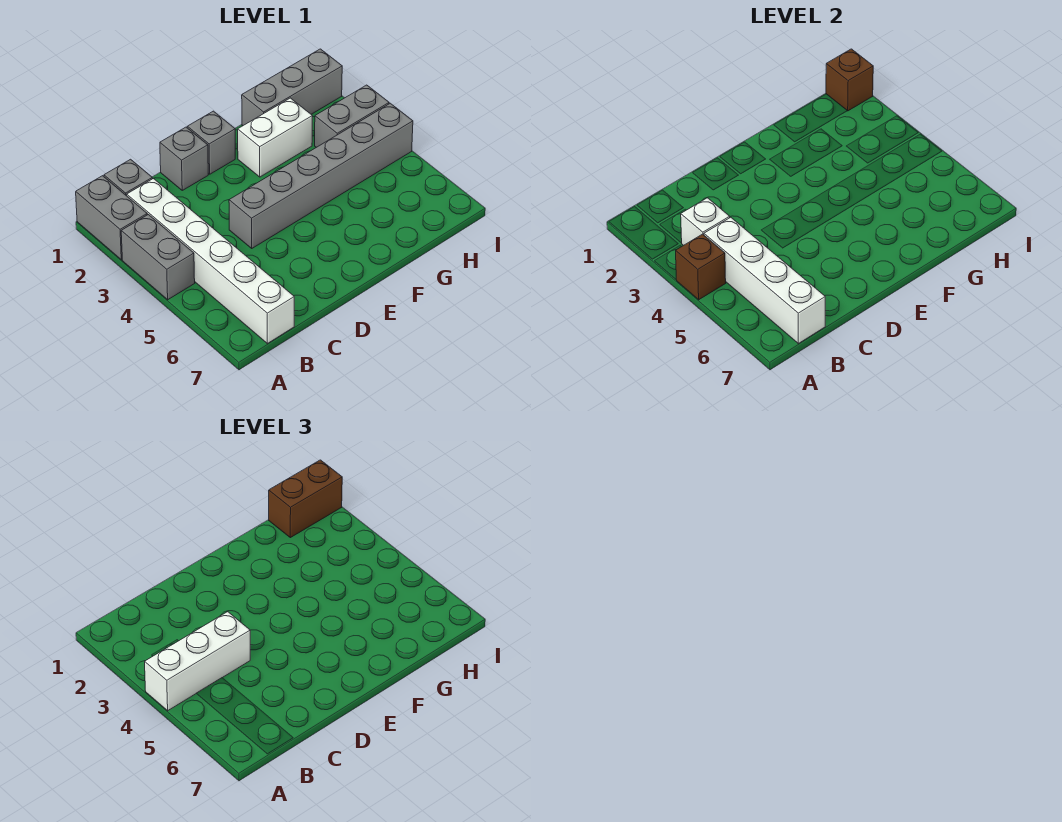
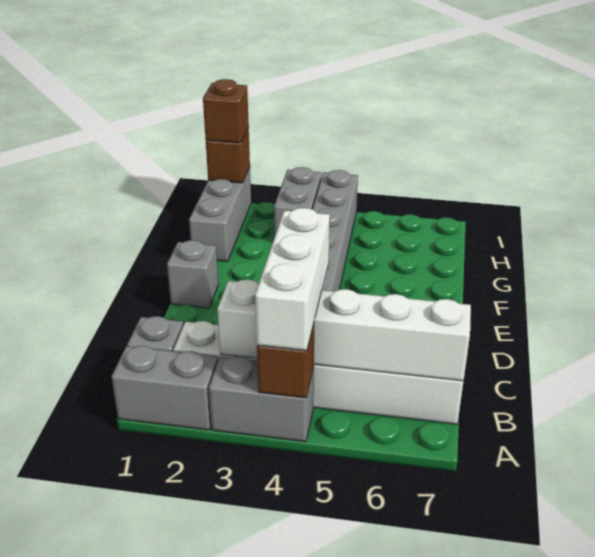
grey 1x1 brick [160,127,208,190] -> none
white 1x2 brick [238,98,312,177] -> none
brown 1x2 brick [269,460,342,538] -> brown 1x1 brick [203,79,249,143]

